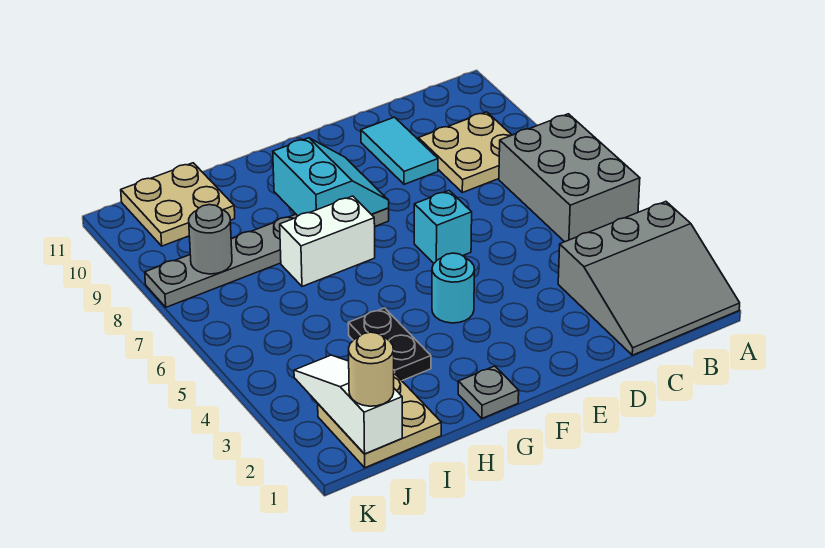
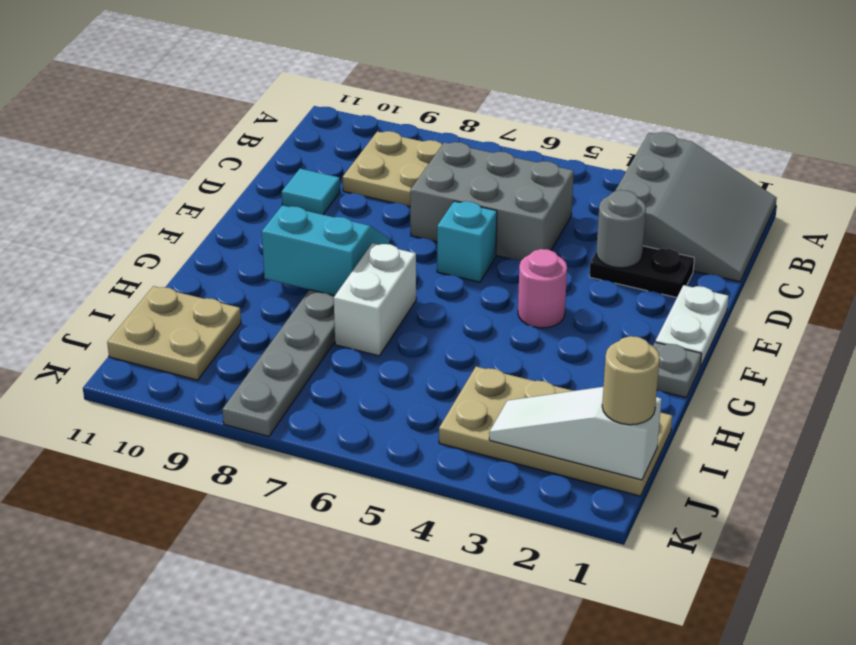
grey 2x3 brick [499,114,640,242] -> grey 2x3 brick moved to [410,142,574,261]
cyan 1x2 tile [361,117,438,184] -> cyan 1x1 tile [282,169,340,215]
none -> white 1x2 plate [655,285,729,367]
cyan 1x1 round brick [432,253,474,323] -> pink 1x1 round brick [518,249,567,328]
black 1x2 plate [348,308,431,381] -> black 1x2 plate moved to [589,246,694,298]
tan 2x2 plate [318,373,441,468] -> tan 2x4 plate [439,367,672,496]
grey 1x1 round brick [189,205,232,274] -> grey 1x1 round brick moved to [596,190,646,268]

